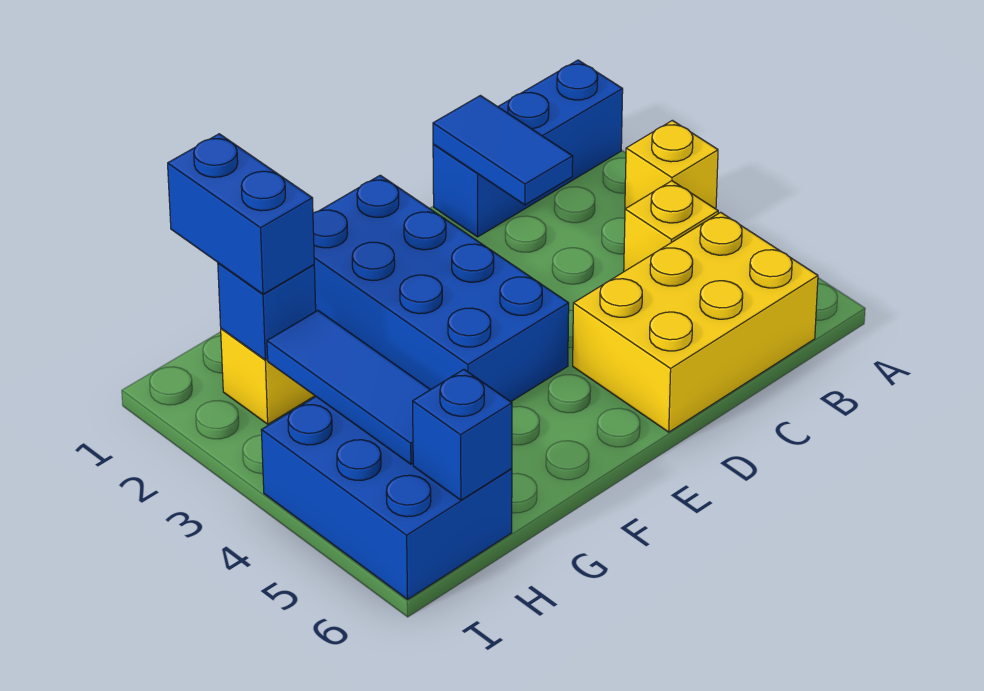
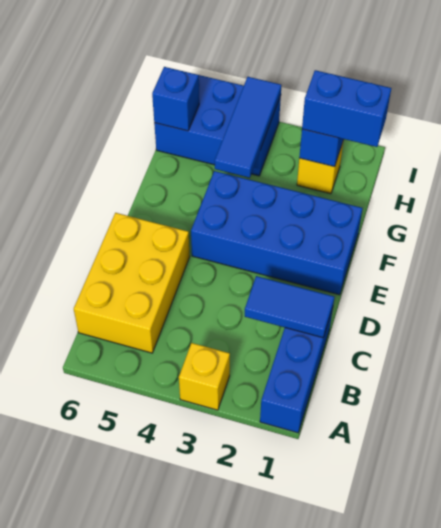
yellow 1x1 brick [624,181,718,271] -> none
blue 1x3 tile [267,311,430,464] -> blue 1x3 tile turned to [215,77,281,178]

